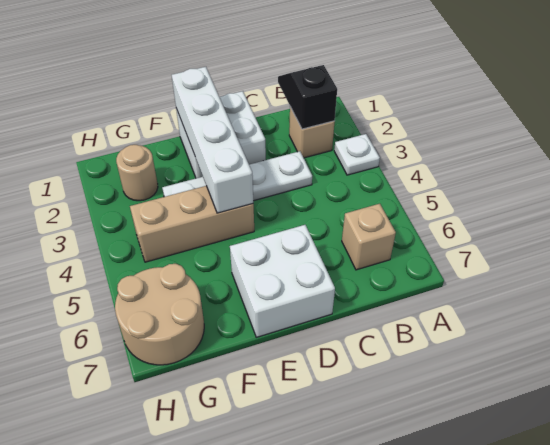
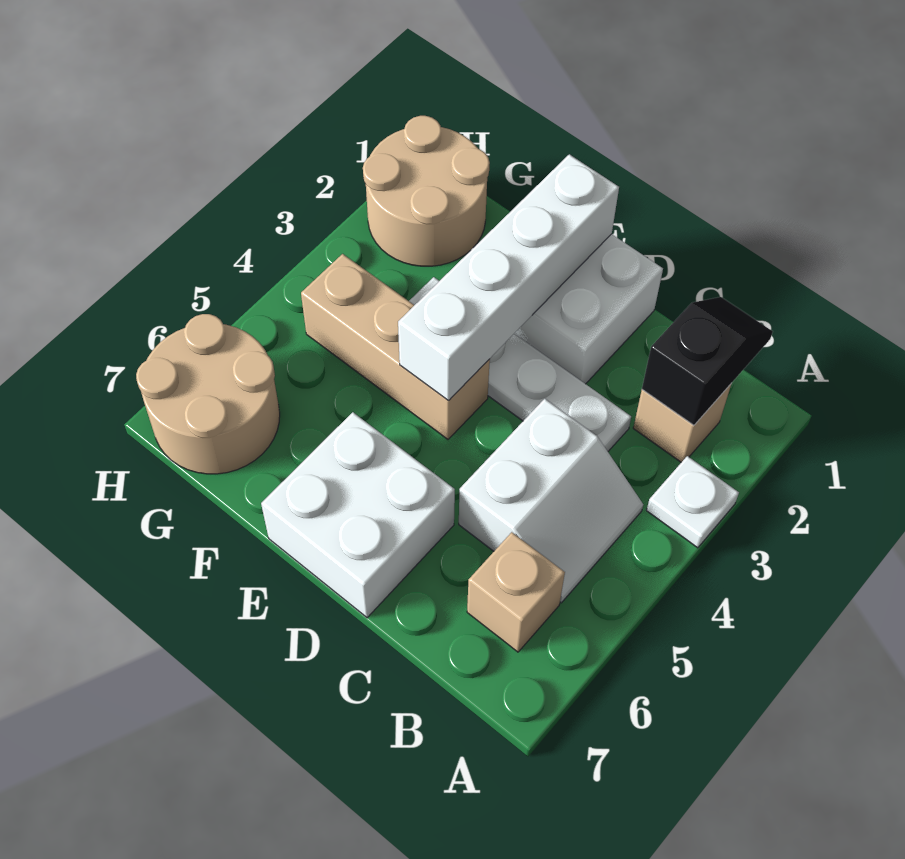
none -> white 2x2 slope [459,399,643,603]
tan 1x1 round brick [116,145,158,201] -> tan 2x2 round brick [363,116,490,266]

